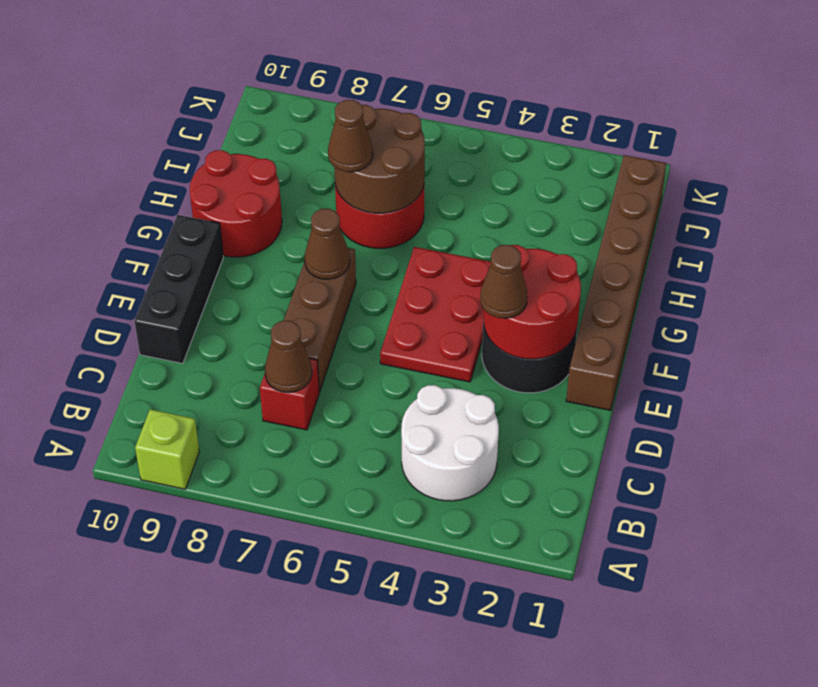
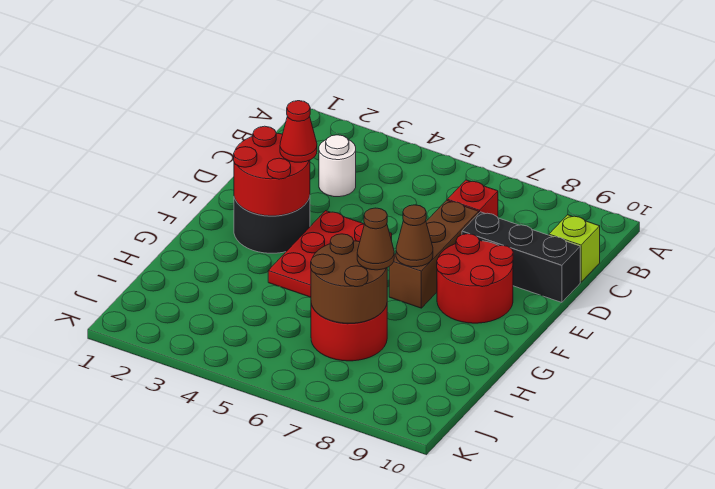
lime 1x1 brick [135,409,199,489] -> lime 1x1 brick moved to [549,215,600,282]
white 2x2 round brick [401,385,499,501] -> white 1x1 round brick [319,135,356,197]
brown 1x1 cone [265,321,312,393] -> none
black 1x3 brick [134,215,223,364] -> black 1x3 brick turned to [462,212,580,302]
brown 1x6 brick [566,155,666,410] -> none
brown 1x1 cone [480,245,527,318] -> red 1x1 cone [280,101,317,162]
red 2x2 round brick [190,150,282,257] -> red 2x2 round brick moved to [437,234,513,323]

